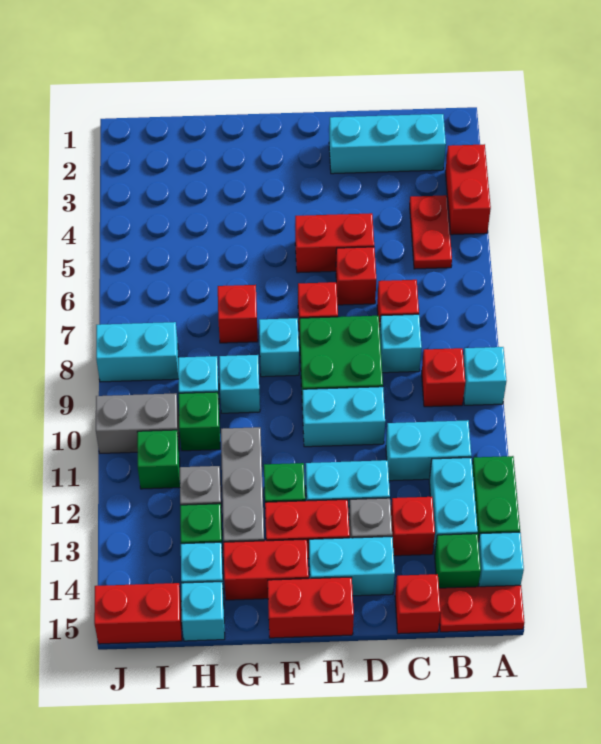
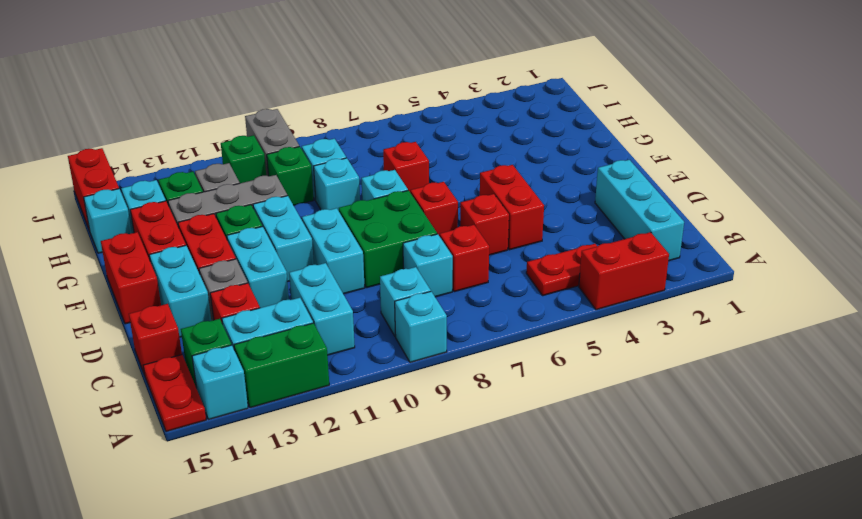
red 1x1 brick [422,348,465,407] -> cyan 1x1 brick [380,267,431,337]
cyan 1x2 brick [96,322,178,382] -> cyan 1x2 brick moved to [253,196,314,282]

